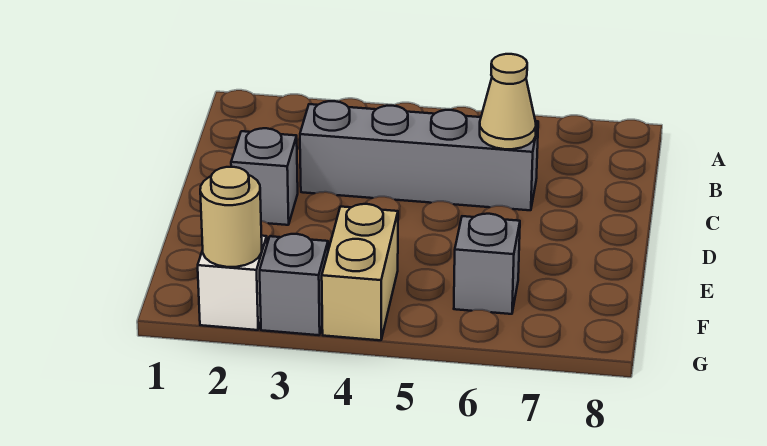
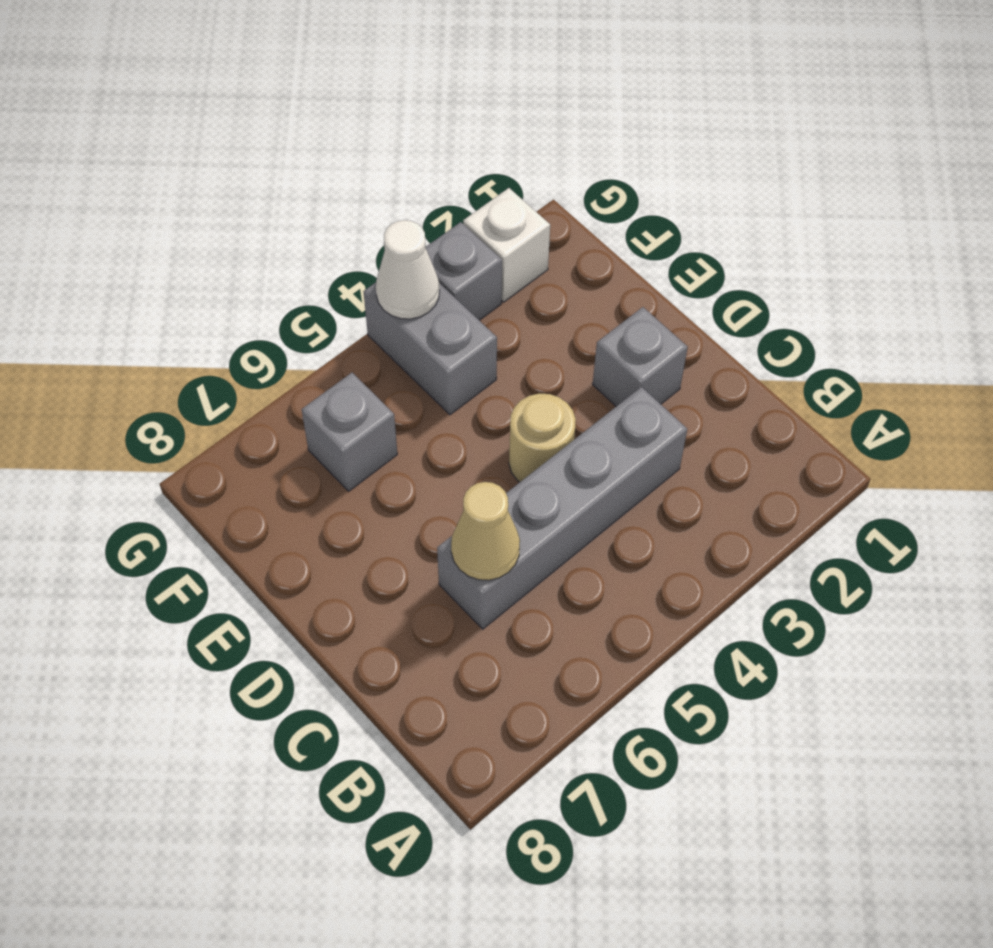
tan 1x2 brick [322,204,398,340] -> grey 1x2 brick [363,283,497,415]
tan 1x1 round brick [200,167,262,267] -> tan 1x1 round brick moved to [509,394,576,482]
none -> white 1x1 cone [376,220,440,319]

